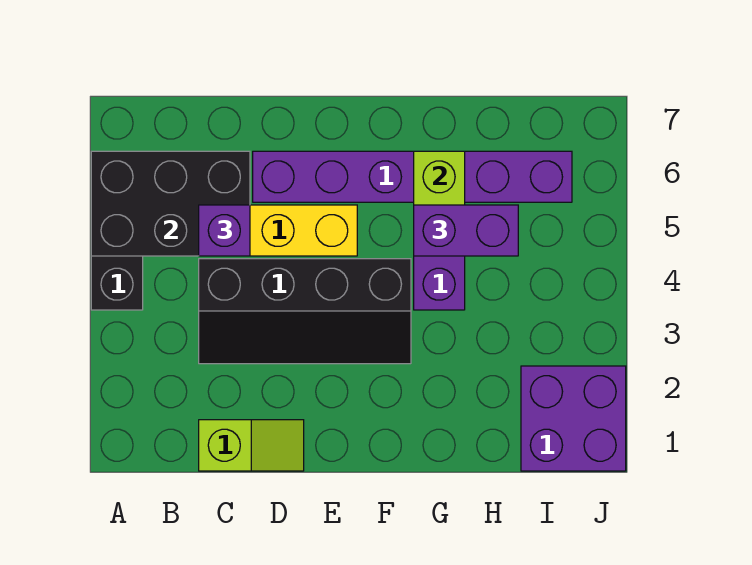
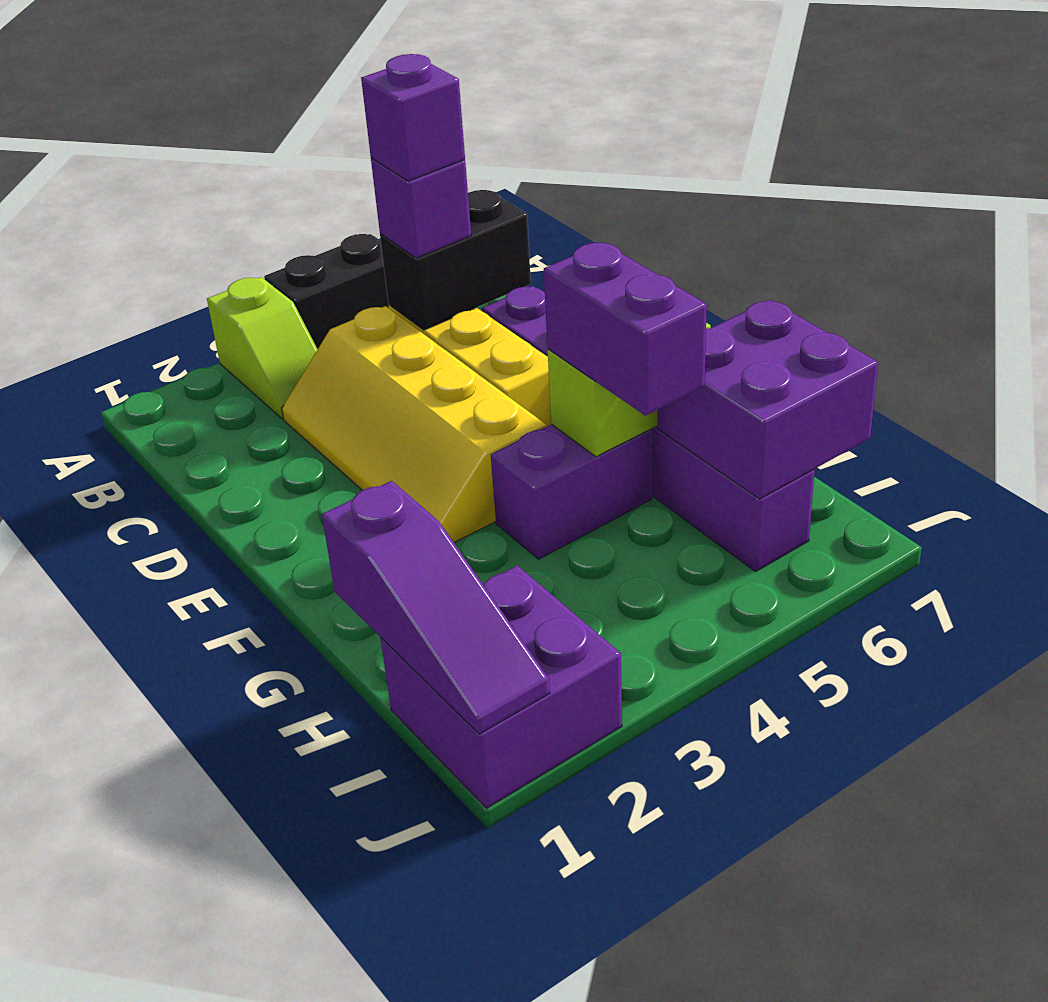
black 2x3 brick [91,151,250,256] -> black 1x2 brick [380,190,531,330]
lime 1x2 slope [199,420,304,471] -> lime 1x2 slope moved to [207,277,318,419]
black 2x4 slope [199,259,411,364] -> yellow 2x4 slope [282,306,546,543]
none -> purple 1x1 brick [361,54,465,181]
none -> purple 1x3 slope [322,481,550,734]
none -> purple 2x2 brick [657,300,878,499]

